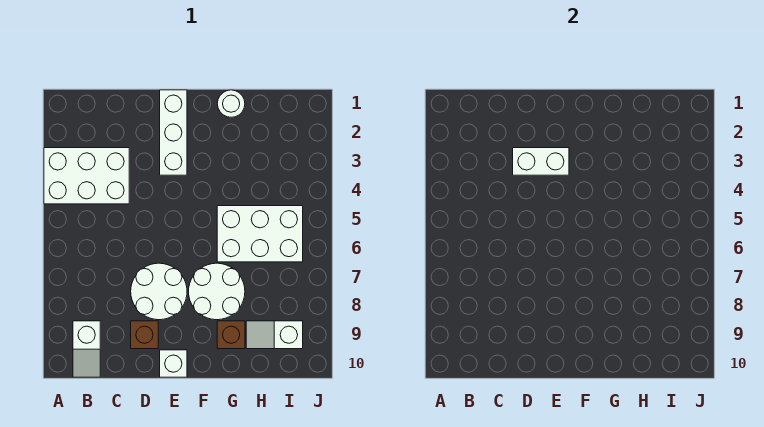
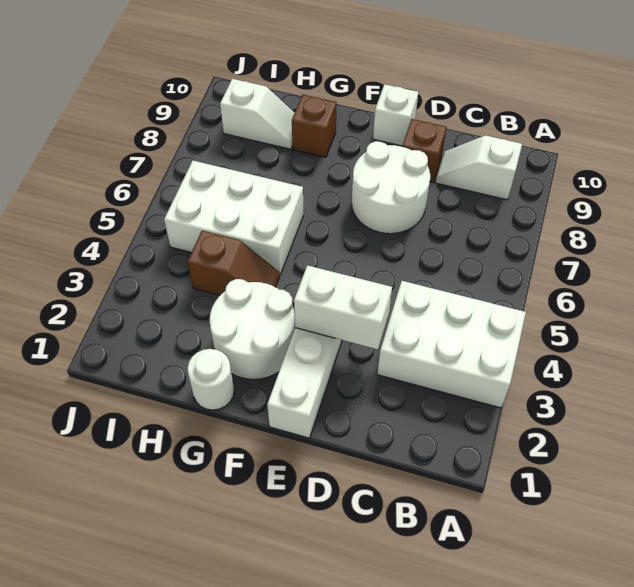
white 1x2 slope [73,321,100,377] -> white 1x2 slope turned to [436,135,522,200]
white 2x2 round brick [189,263,245,320] -> white 2x2 round brick moved to [210,279,295,379]
none -> brown 1x2 slope [188,231,280,295]

